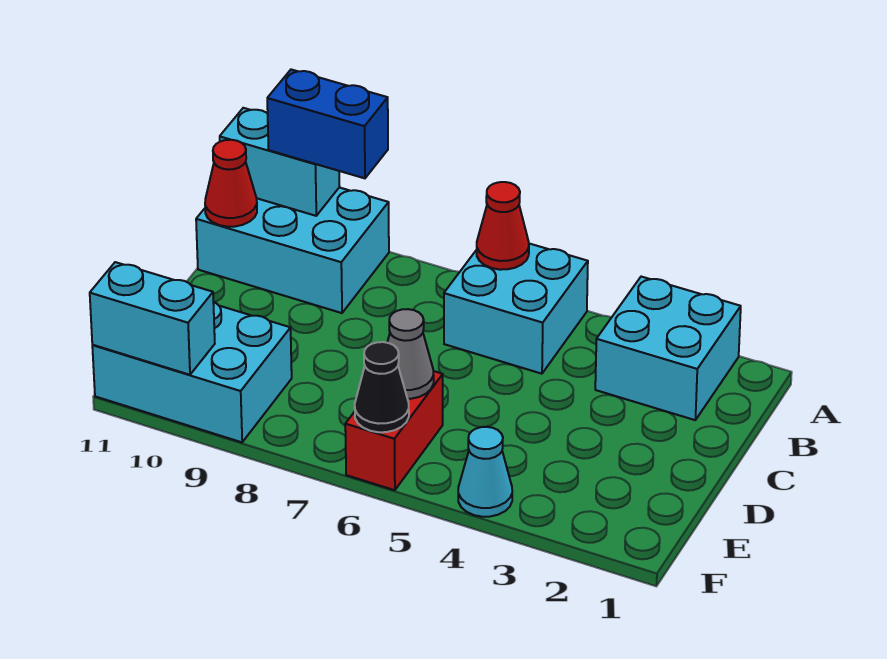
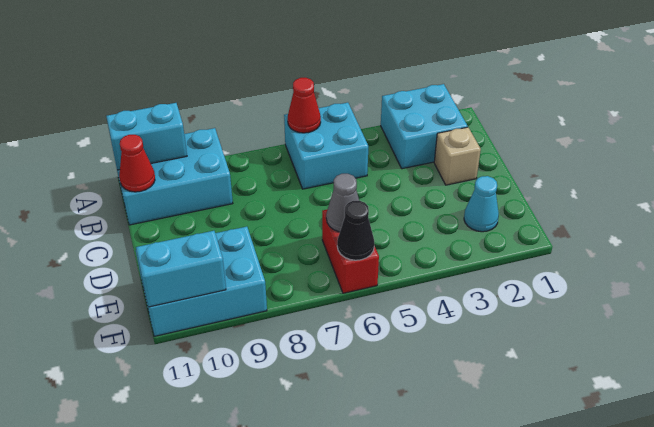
blue 1x2 brick [267,70,388,178] -> none
none -> tan 1x1 brick [434,127,481,185]
cyan 1x1 cone [458,427,512,517] -> cyan 1x1 cone moved to [464,176,499,232]

